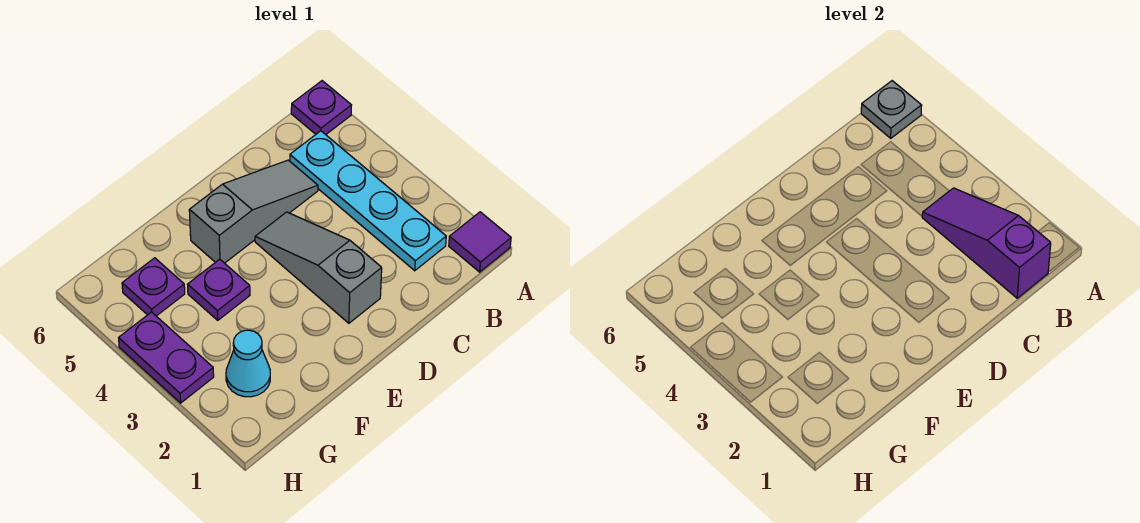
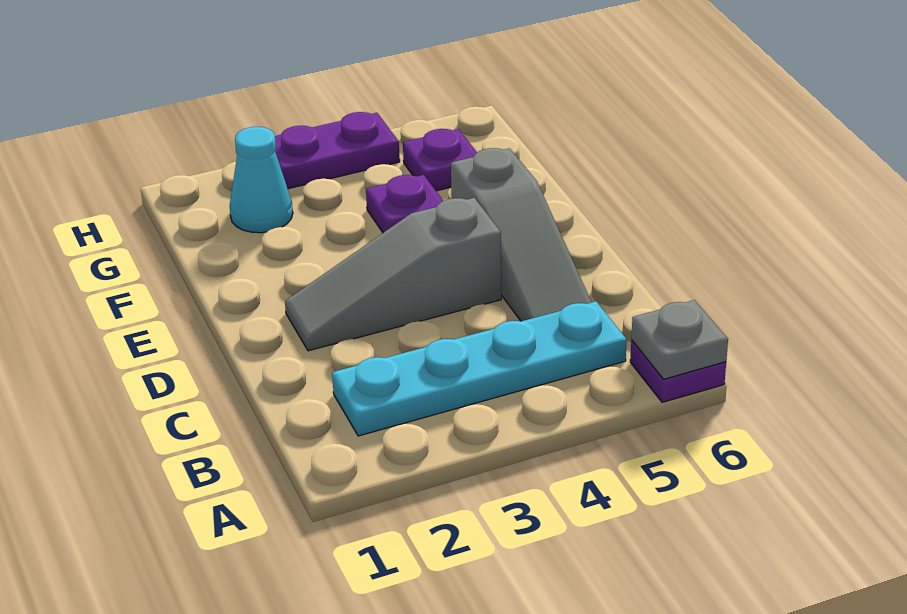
purple 1x1 tile [449,212,511,272] -> none
purple 1x3 slope [922,188,1051,298] -> none
grey 1x3 slope [255,212,382,323] -> grey 1x3 slope turned to [285,198,501,351]

